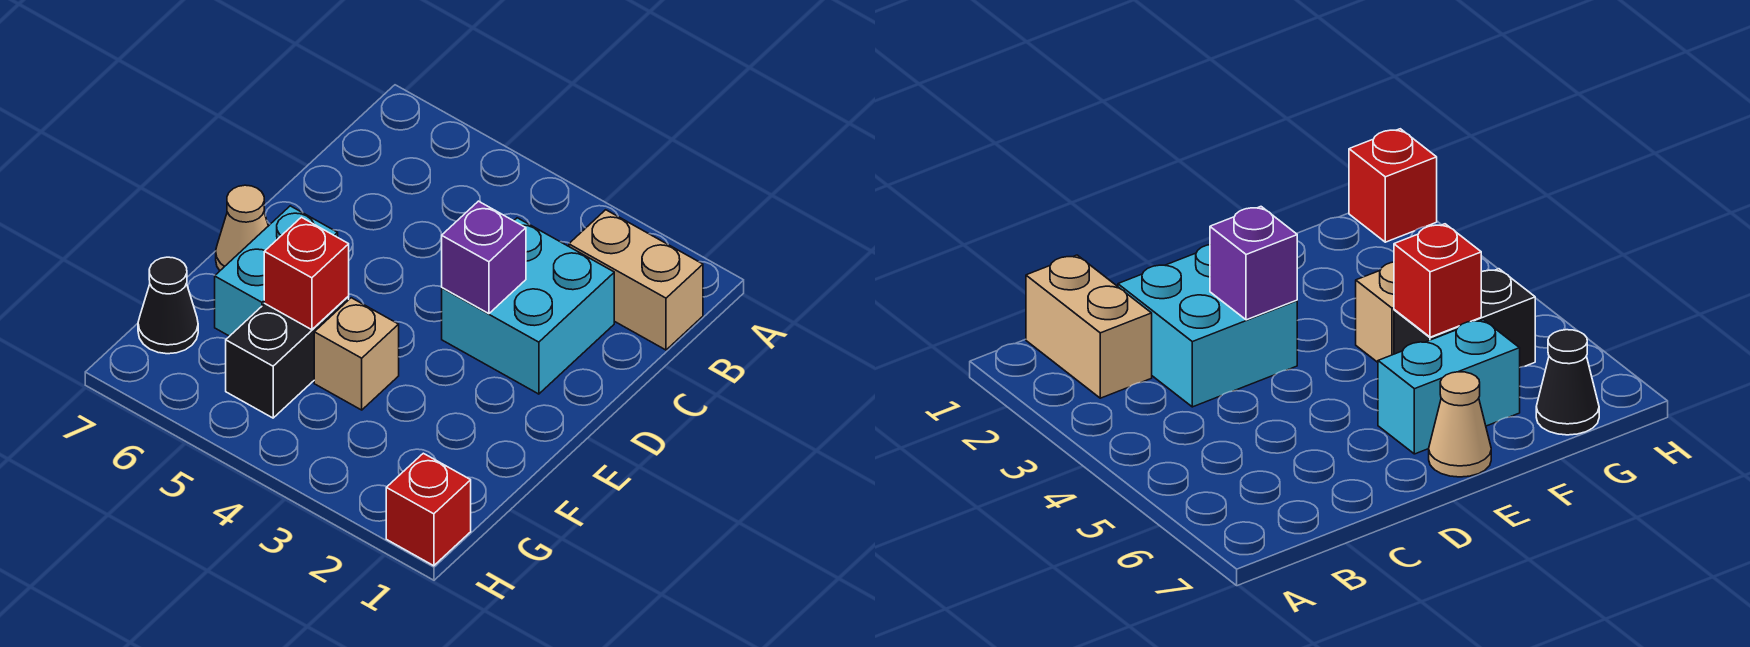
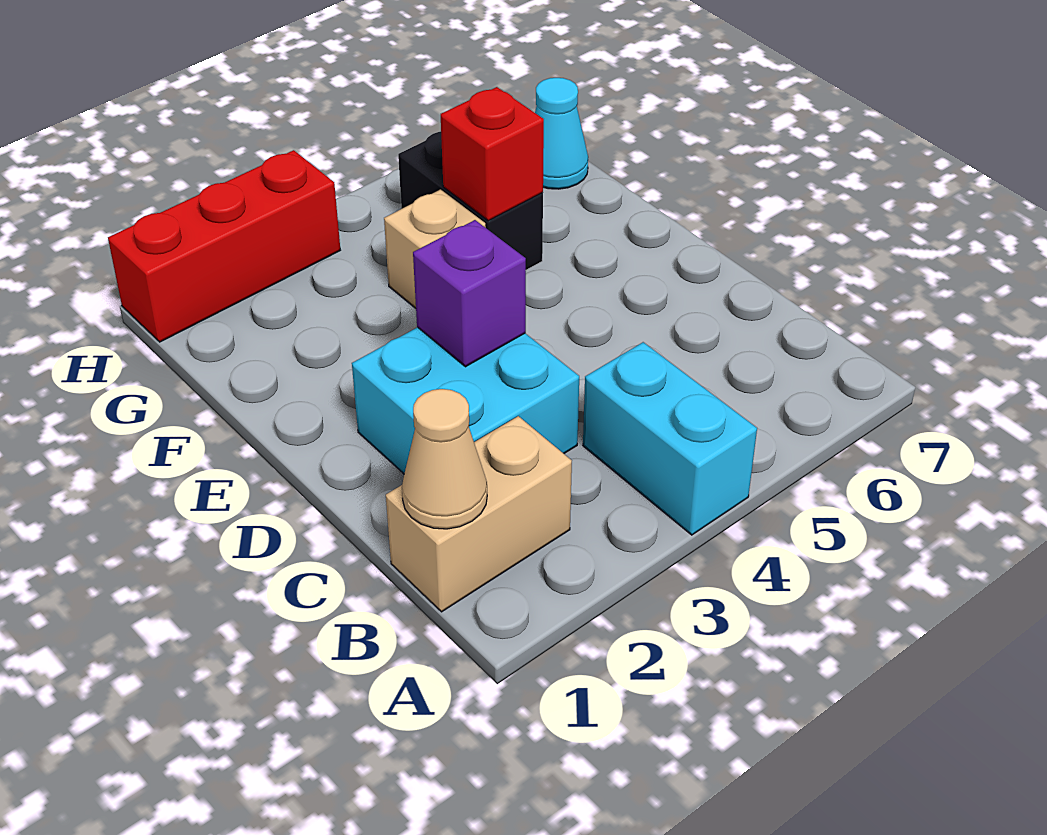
cyan 1x2 brick [215,206,338,336] -> cyan 1x2 brick moved to [583,342,757,535]
tan 1x1 cone [216,185,268,270] -> tan 1x1 cone moved to [402,389,487,529]
black 1x1 cone [138,257,198,354] -> cyan 1x1 cone [535,78,588,189]
red 1x1 brick [386,453,471,566] -> red 1x3 brick [108,150,340,342]

